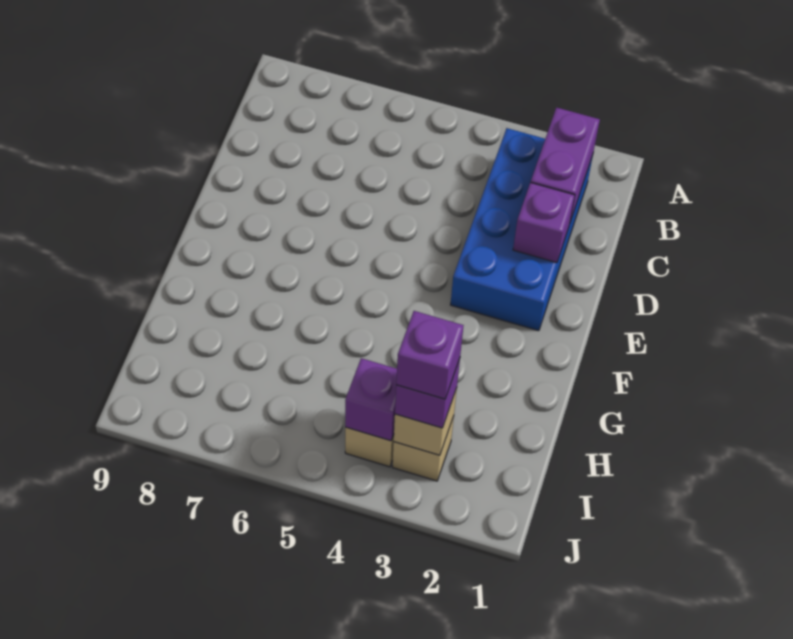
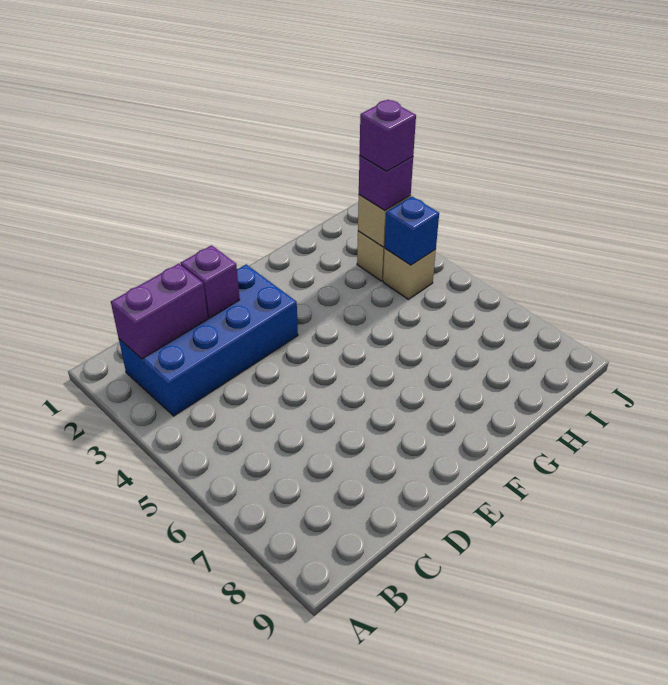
purple 1x1 brick [345,358,397,441] -> blue 1x1 brick [384,197,439,265]

